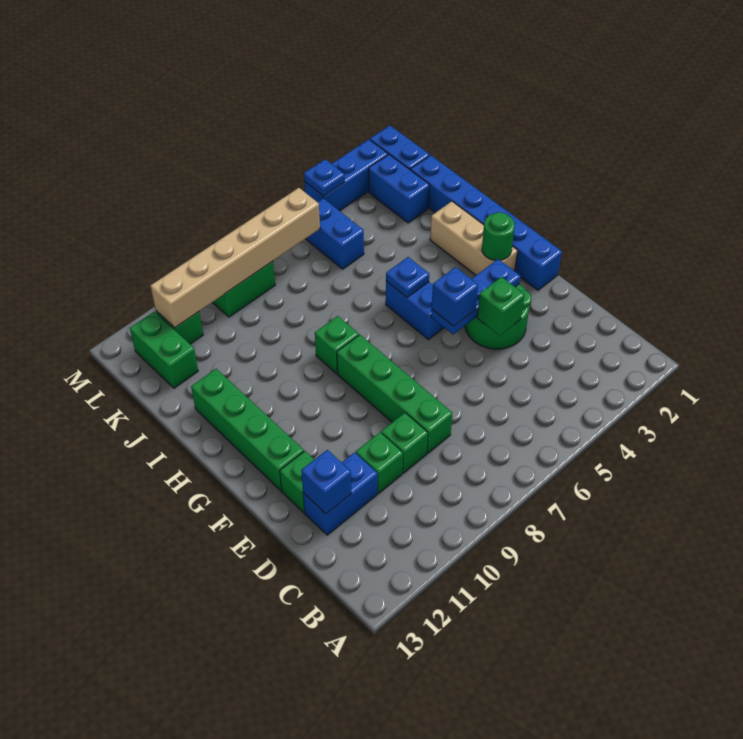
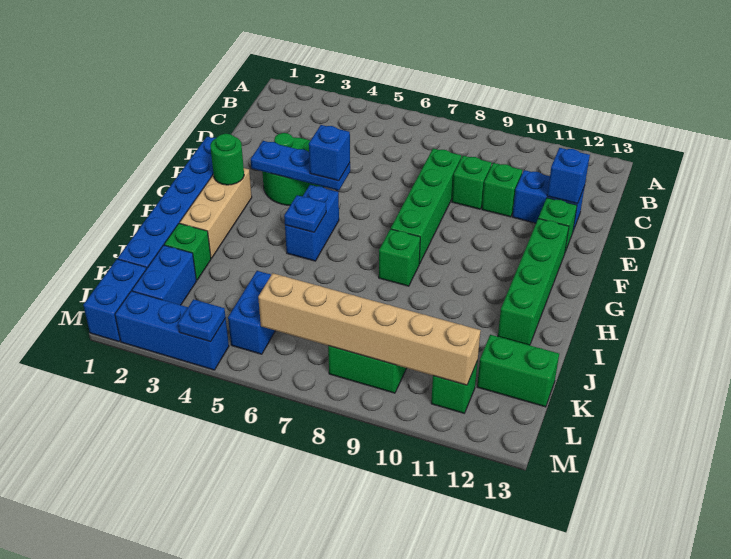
green 1x1 brick [477,277,525,336] -> green 1x1 brick moved to [164,223,211,280]
green 1x2 brick [130,312,198,388] -> green 1x2 brick turned to [477,335,559,407]

